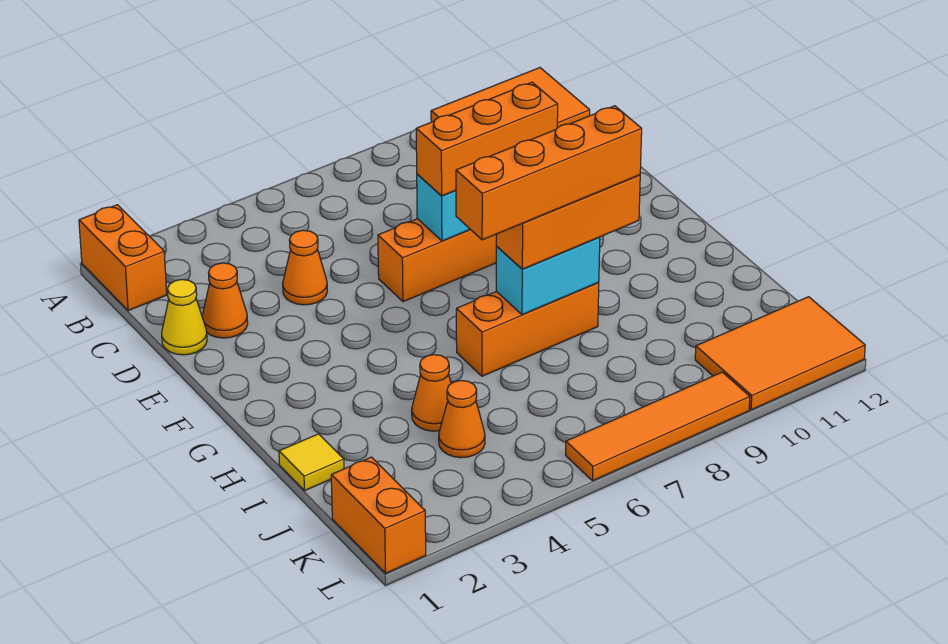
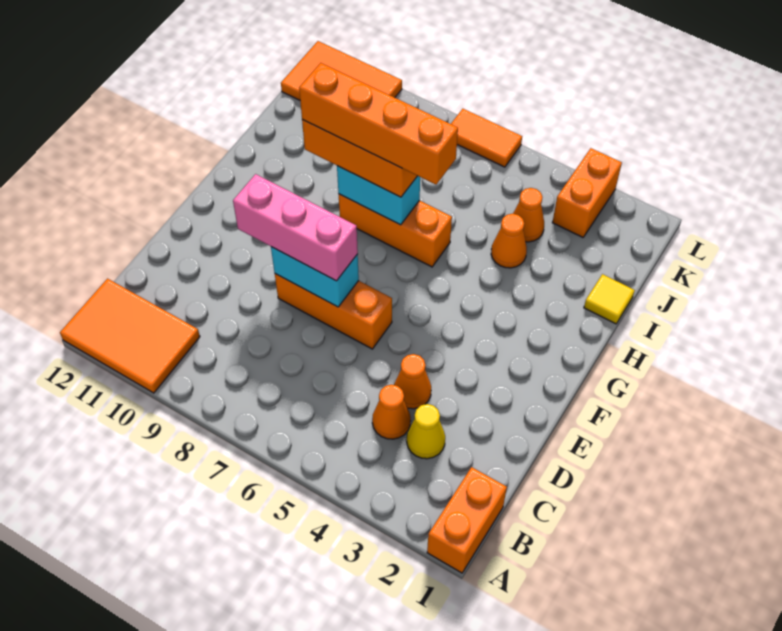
yellow 1x1 cone [162,280,207,355] -> yellow 1x1 cone moved to [407,404,445,459]
orange 1x1 cone [202,263,248,338] -> orange 1x1 cone moved to [372,385,411,439]
orange 1x3 brick [416,82,558,196] -> pink 1x3 brick [233,174,358,281]
orange 1x2 brick [331,457,426,573] -> orange 1x2 brick moved to [552,148,622,237]
orange 1x4 tile [566,372,750,481] -> orange 1x2 tile [451,109,522,167]

